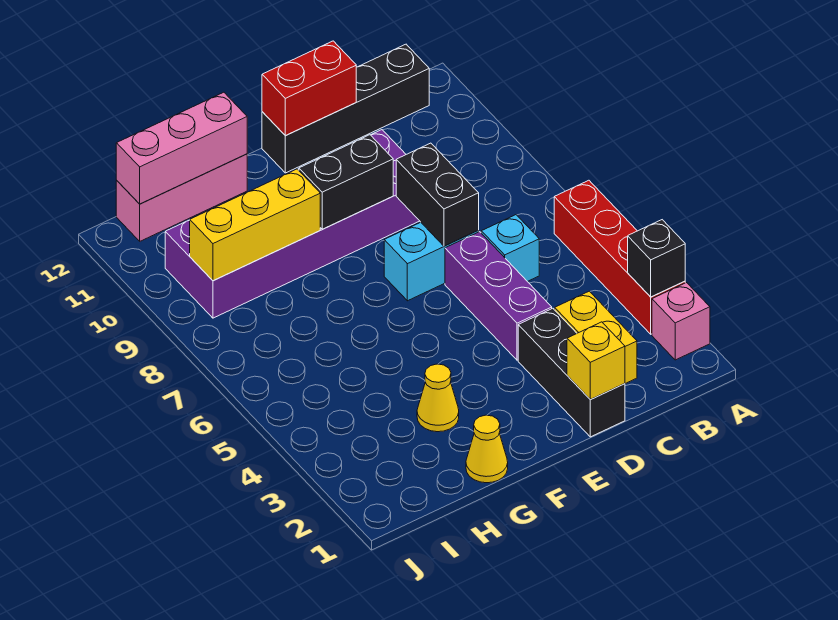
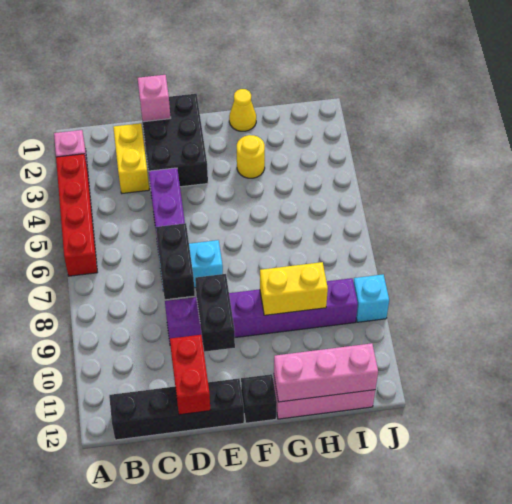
black 1x1 brick [628,220,685,297] -> black 1x1 brick moved to [241,374,277,423]
cyan 1x1 brick [481,215,539,282] -> cyan 1x1 brick moved to [353,275,389,322]
black 1x3 brick [518,308,625,437] -> black 2x3 brick [141,94,208,187]
yellow 1x1 brick [567,322,625,400] -> pink 1x1 brick [138,75,171,122]
purple 2x6 brick [165,130,419,318] -> purple 1x6 brick [165,278,358,341]
red 1x2 brick [262,41,356,135] -> red 1x2 brick turned to [170,335,211,415]
black 1x2 brick [299,135,393,229] -> black 1x2 brick turned to [195,274,235,352]
yellow 1x1 cone [417,364,459,432] -> yellow 1x1 round brick [237,135,265,178]
yellow 1x3 brick [190,169,320,281] -> yellow 1x2 brick [260,262,328,315]

